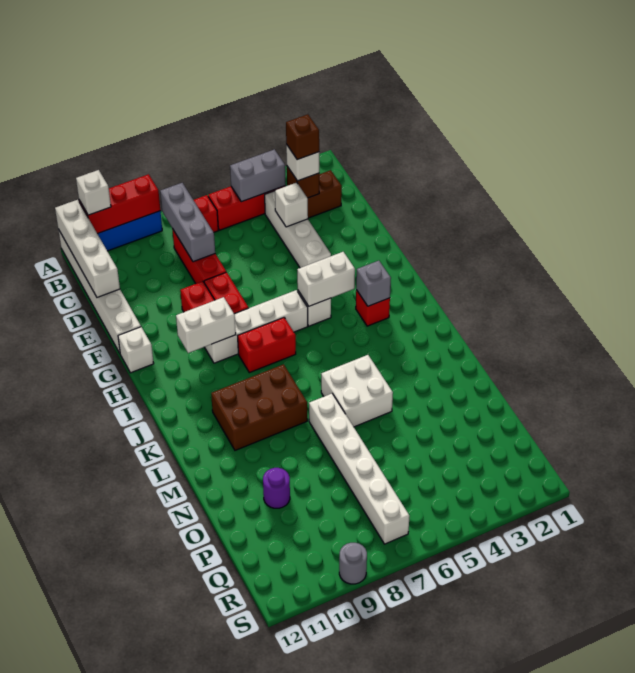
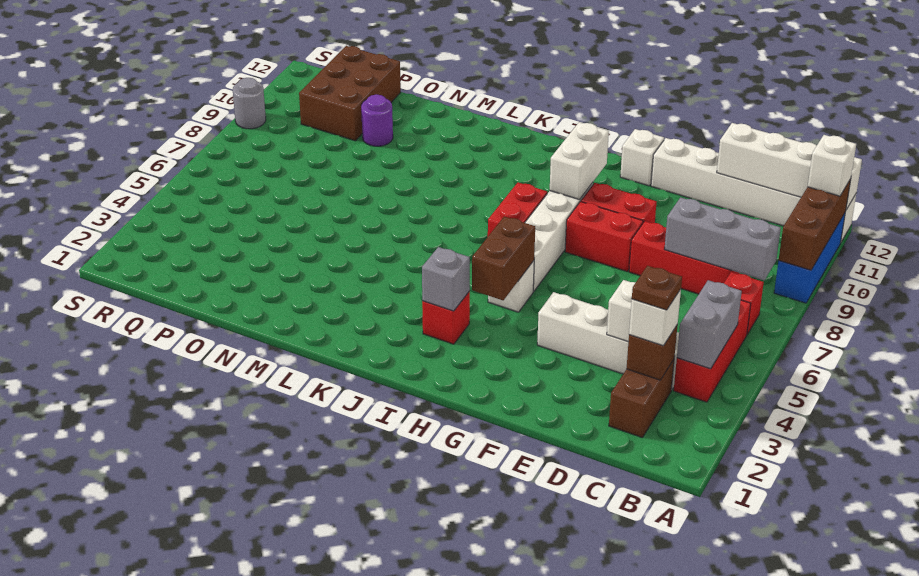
red 1x3 brick [79,174,160,234] -> brown 1x3 brick [779,179,851,270]
brown 1x1 brick [286,114,319,160] -> brown 1x1 plate [632,266,682,310]
white 1x2 brick [297,252,355,306] -> brown 1x2 brick [472,217,535,300]
brown 2x3 brick [211,364,307,450] -> brown 2x3 brick moved to [299,46,401,141]
white 2x2 brick [321,355,393,427] -> none
white 1x6 brick [309,394,410,544] -> none

